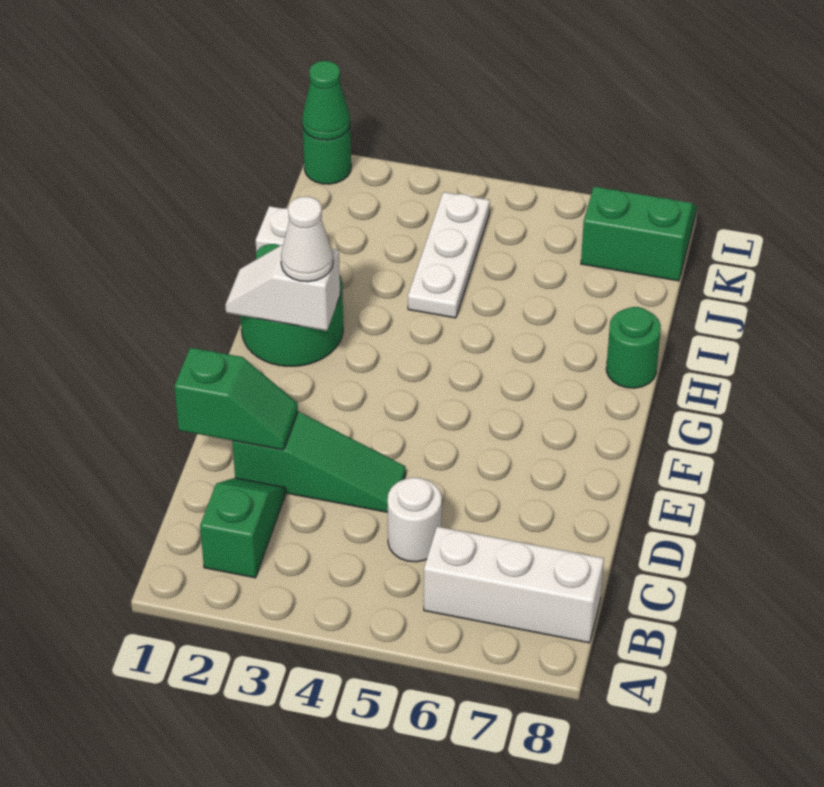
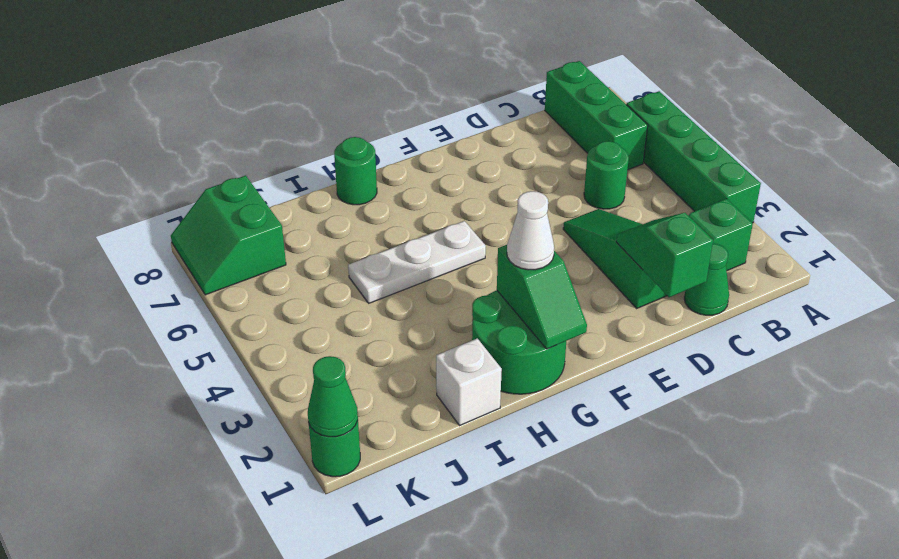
none -> green 1x4 brick [626,91,761,223]
white 1x3 brick [424,527,604,643] -> green 1x3 brick [545,61,648,170]
none -> green 1x1 cone [684,244,729,315]
white 1x1 round brick [388,478,442,562] -> green 1x1 round brick [584,141,629,209]
white 1x2 slope [225,244,340,331] -> green 1x2 slope [497,245,587,349]
white 1x3 plate [408,192,490,318] -> white 1x3 plate moved to [348,221,486,303]

